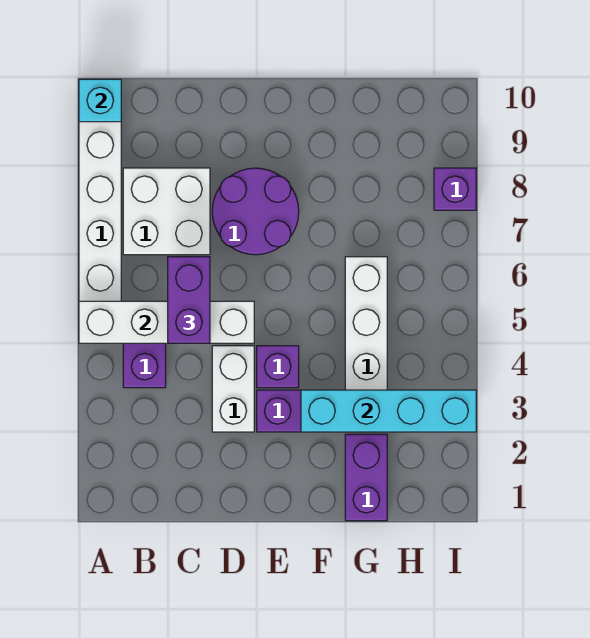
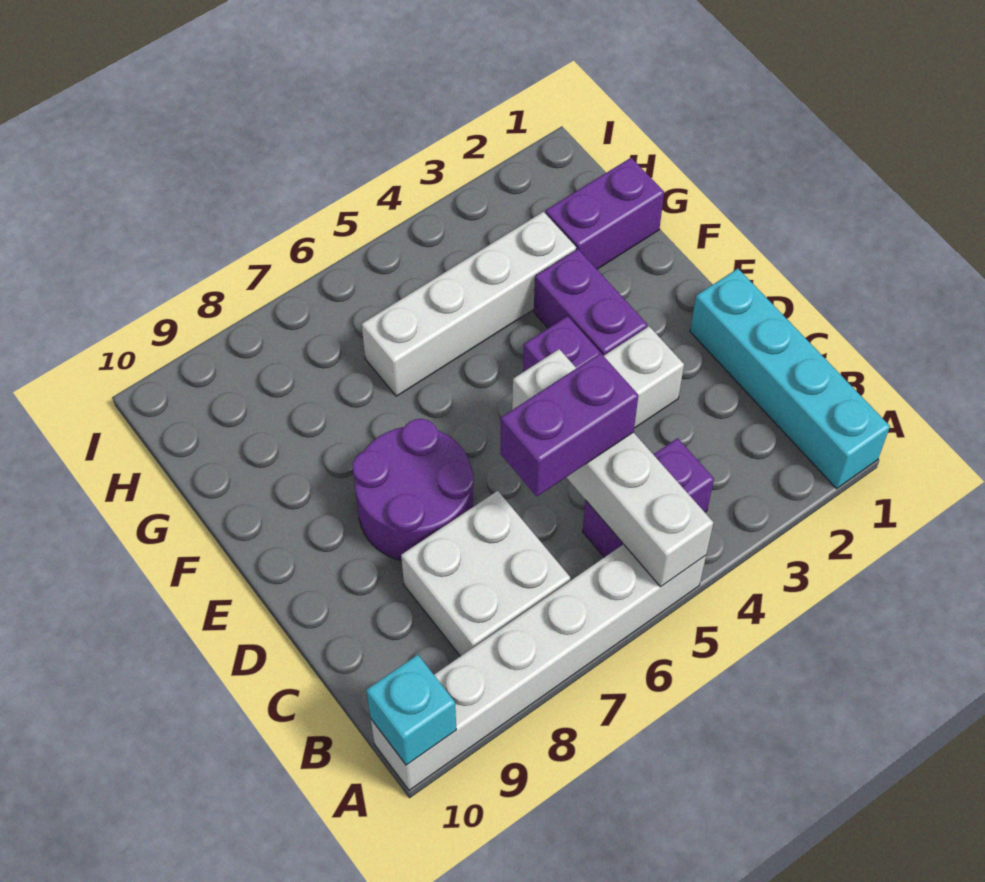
cyan 1x4 brick [301,390,476,432] -> cyan 1x4 brick moved to [690,269,890,489]
purple 1x1 brick [434,168,476,210] -> none

